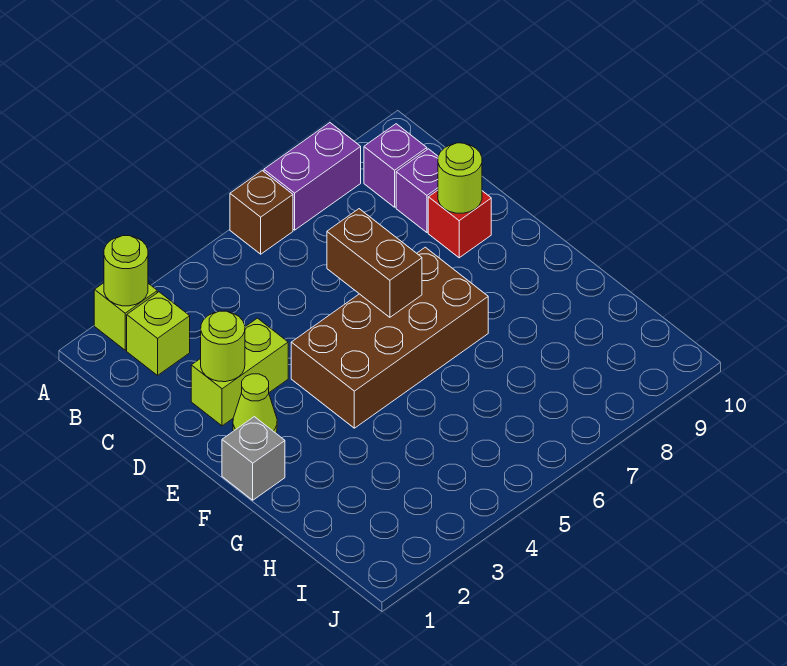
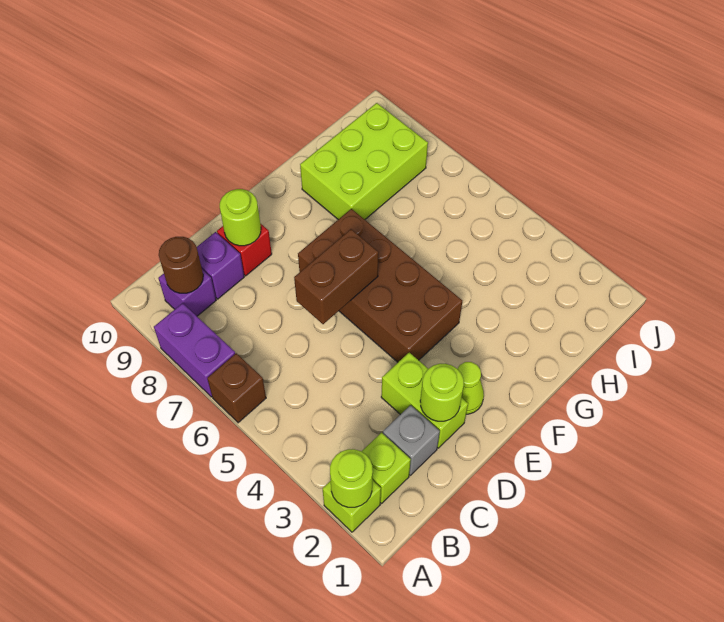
none -> brown 1x1 round brick [159,237,203,293]
grey 1x1 brick [222,417,285,500] -> grey 1x1 brick moved to [383,405,440,475]
none -> lime 2x3 brick [300,103,428,219]

